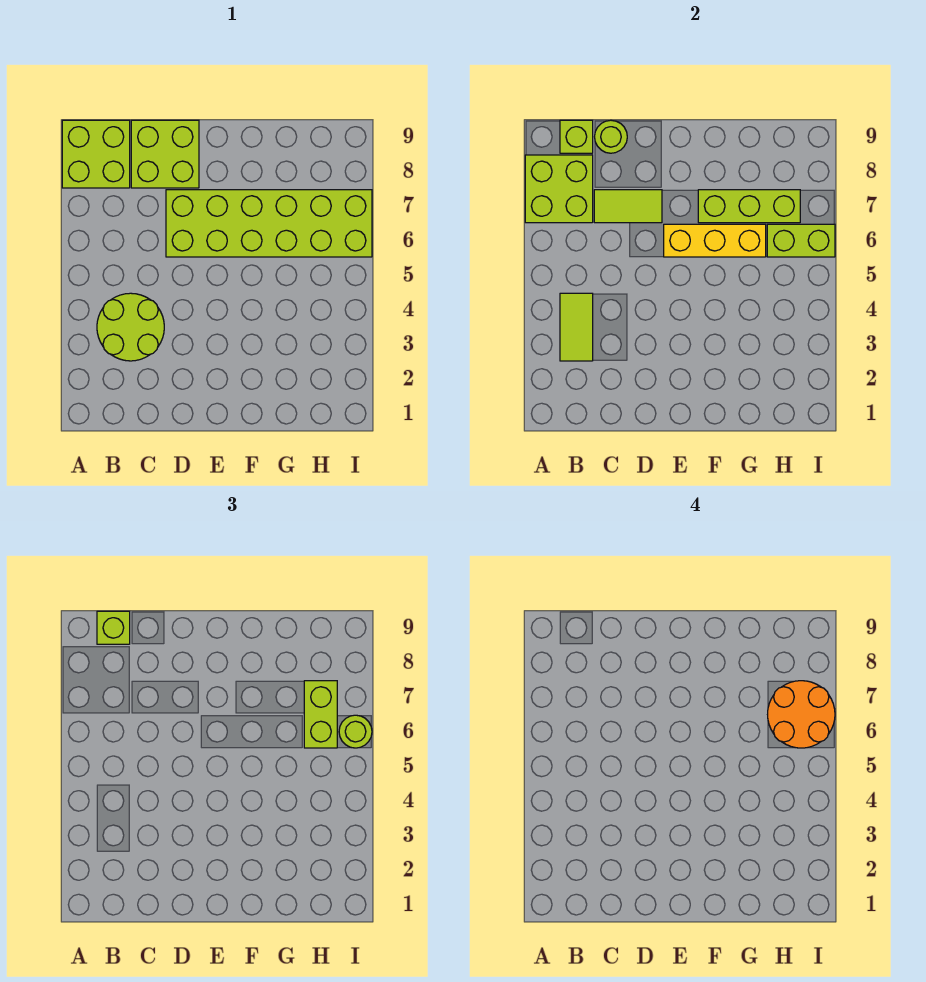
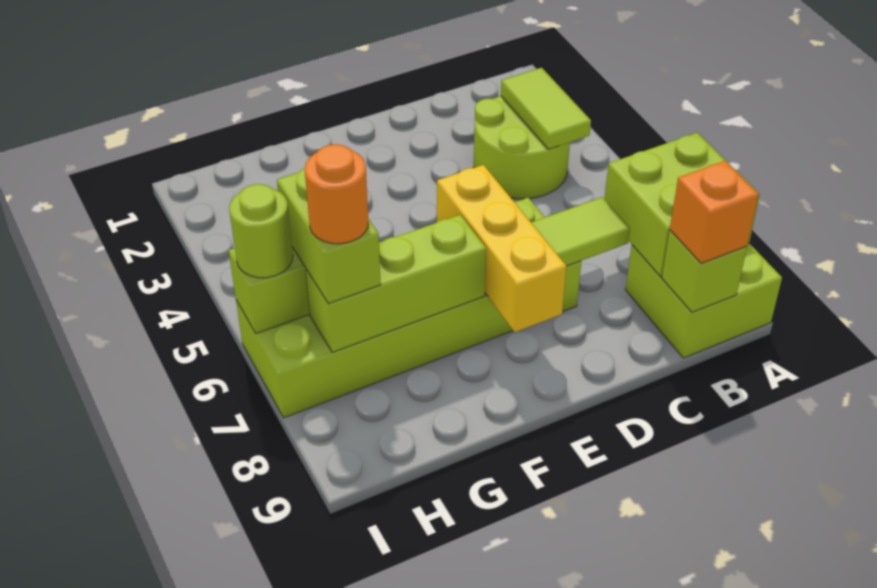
lime 1x1 brick [97,611,130,644] -> orange 1x1 brick [670,161,759,264]
lime 2x2 brick [131,120,199,188] -> none
lime 1x1 round brick [595,120,627,153] -> none
yellow 1x3 brick [664,224,766,257] -> yellow 1x3 brick turned to [437,165,566,332]
orange 2x2 round brick [768,681,835,748] -> orange 1x1 round brick [305,144,368,244]

